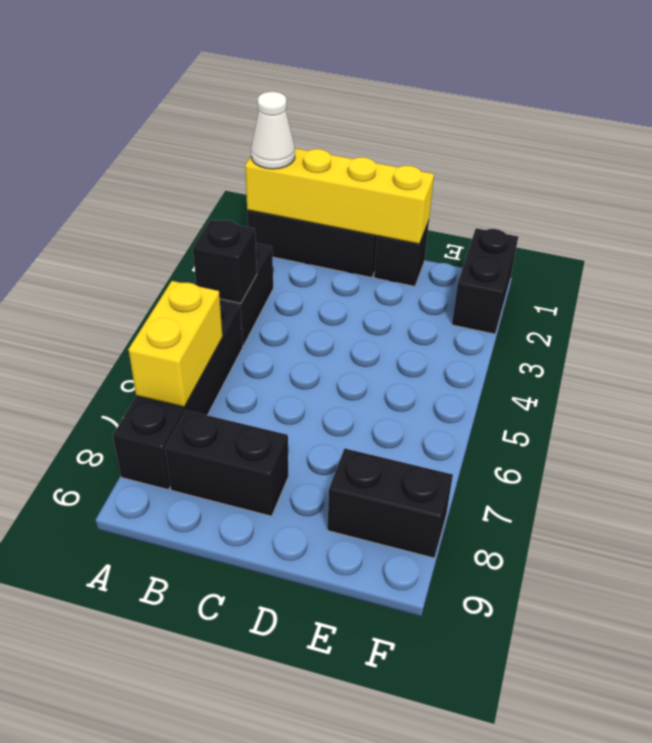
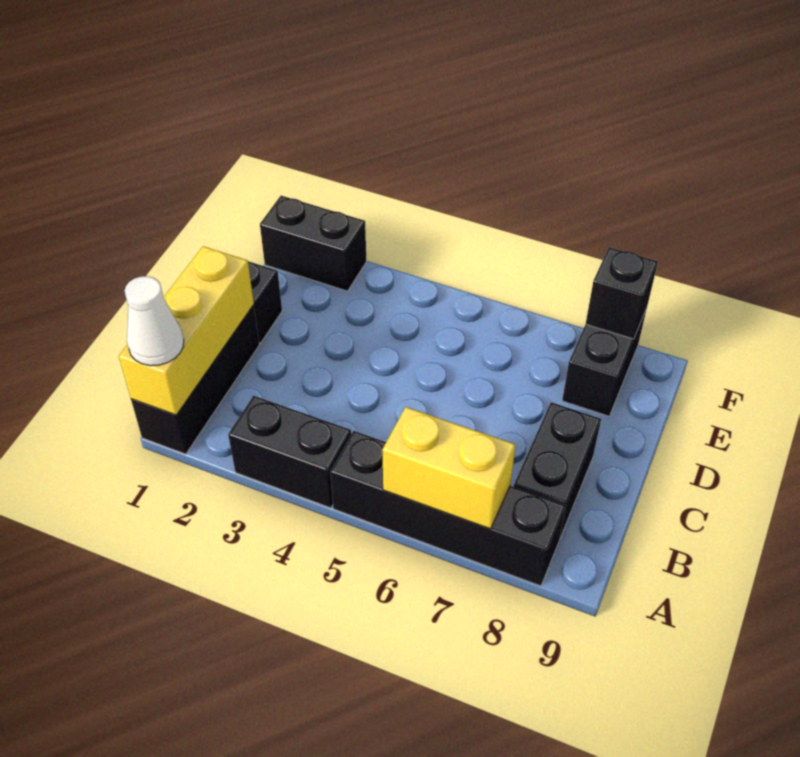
yellow 1x4 brick [245,148,434,244] -> yellow 1x3 brick [119,246,254,415]
black 1x1 brick [193,220,257,303] -> black 1x1 brick moved to [586,247,658,339]

